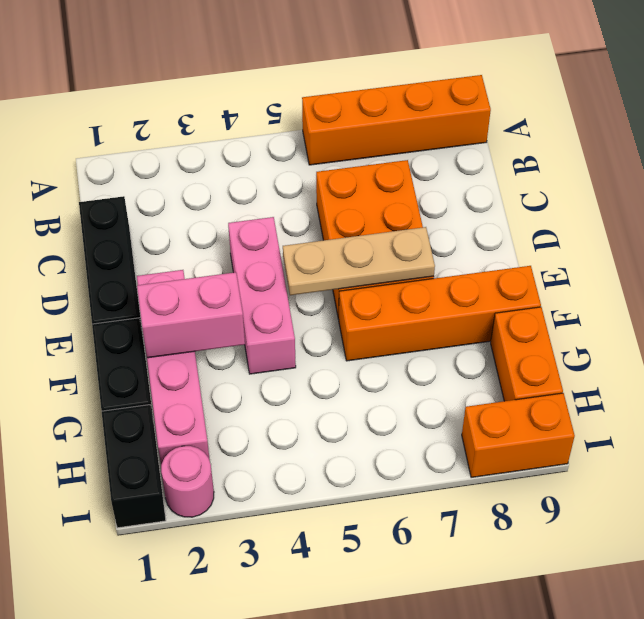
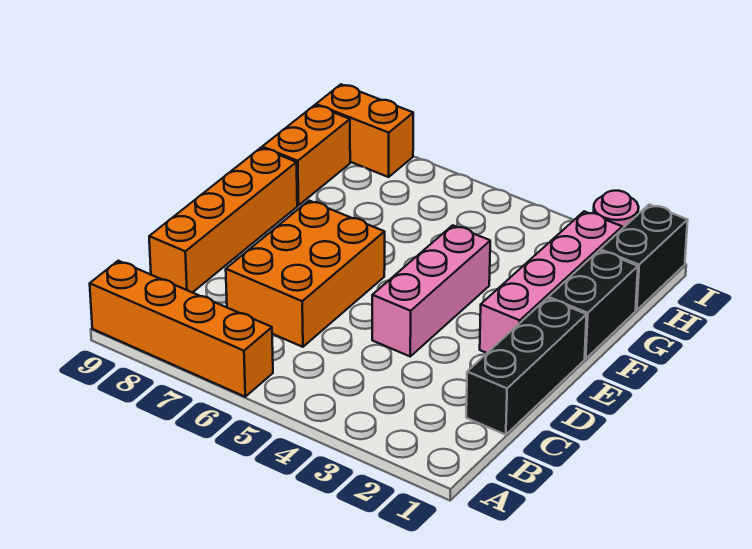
tan 1x3 plate [283,227,435,295] -> none
pink 1x2 brick [137,272,245,358] -> none
orange 1x4 brick [339,266,541,361] -> orange 1x4 brick turned to [149,148,297,293]

